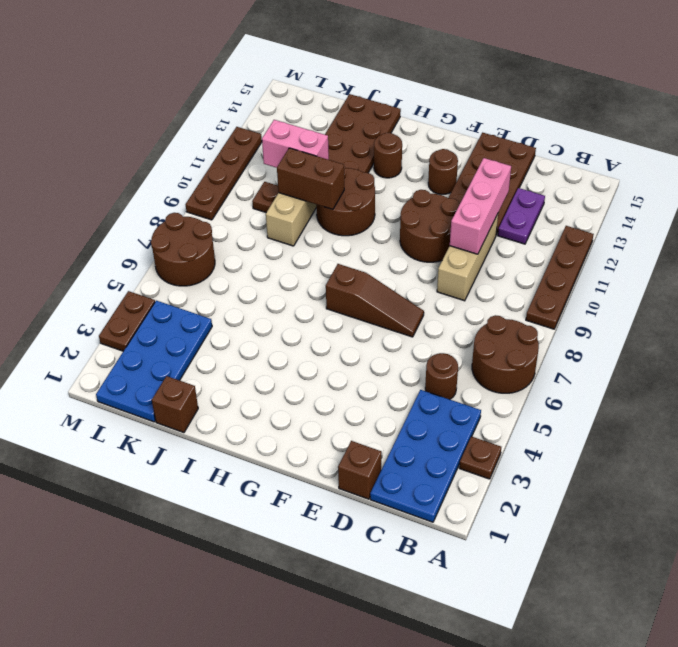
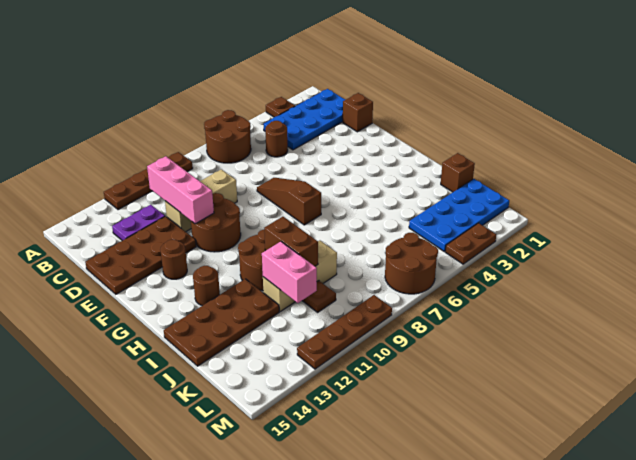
pink 1x3 brick [450,158,511,254] -> pink 1x3 brick turned to [147,156,214,224]

